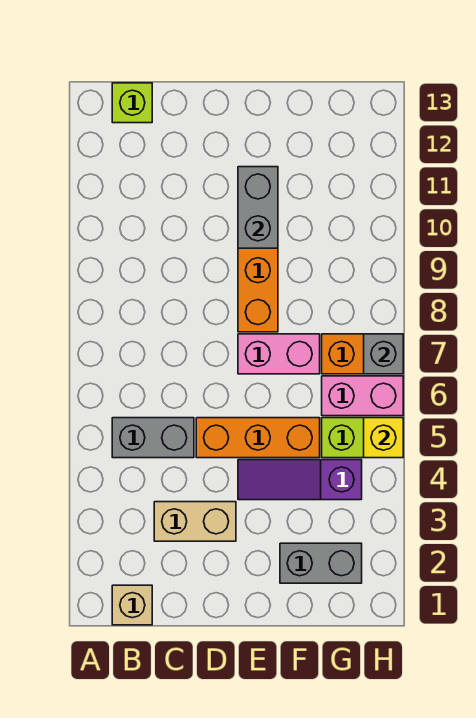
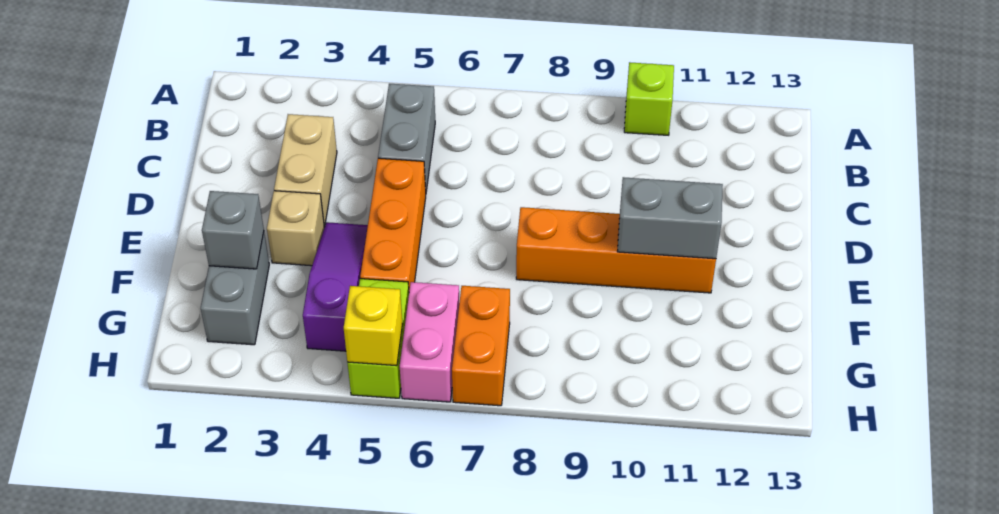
tan 1x1 brick [112,585,152,625] -> tan 1x1 brick moved to [267,191,325,266]
lime 1x1 brick [112,83,152,123] -> lime 1x1 brick moved to [624,62,674,135]
pink 1x2 brick [238,334,320,374] -> none
grey 1x1 brick [364,334,403,374] -> grey 1x1 brick moved to [202,191,264,269]

